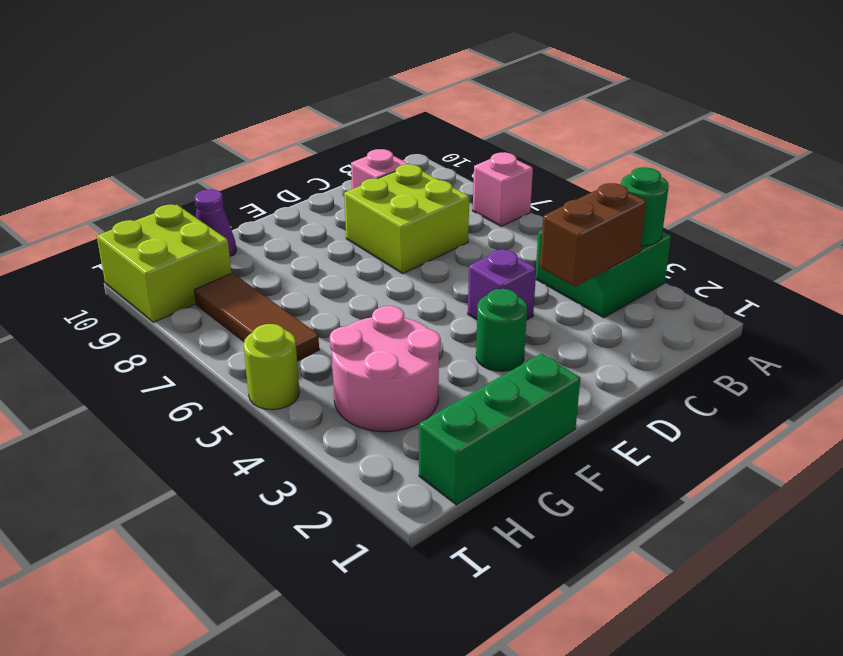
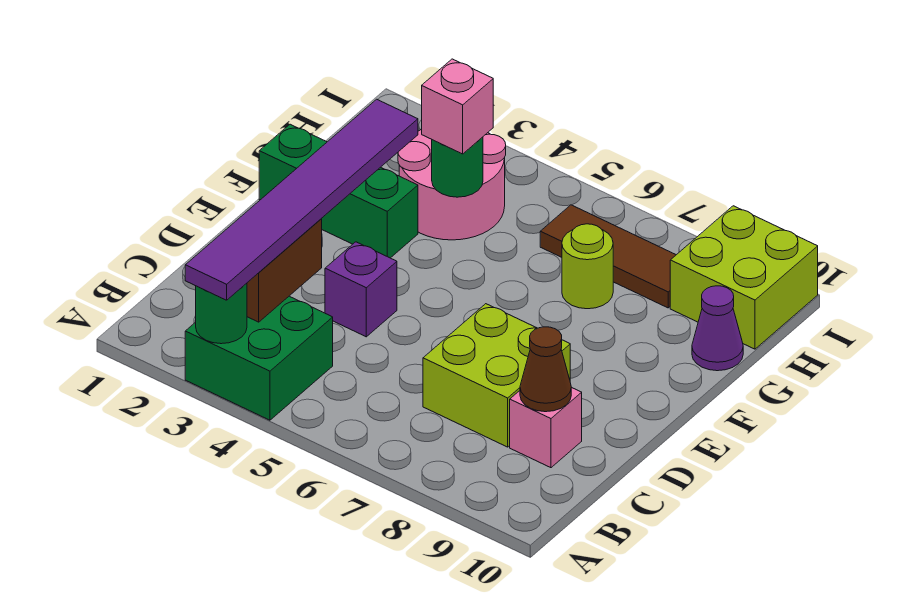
none -> purple 1x6 tile [185,99,418,300]
pink 1x1 brick [473,152,533,226] -> pink 1x1 brick moved to [422,59,493,154]
none -> brown 1x1 cone [520,327,571,412]
green 1x1 round brick [476,289,527,371] -> green 1x1 round brick moved to [432,137,483,197]
green 1x3 brick [419,354,580,505] -> green 1x3 brick turned to [259,124,418,258]
lime 1x1 round brick [243,324,299,410] -> lime 1x1 round brick moved to [562,224,613,309]

